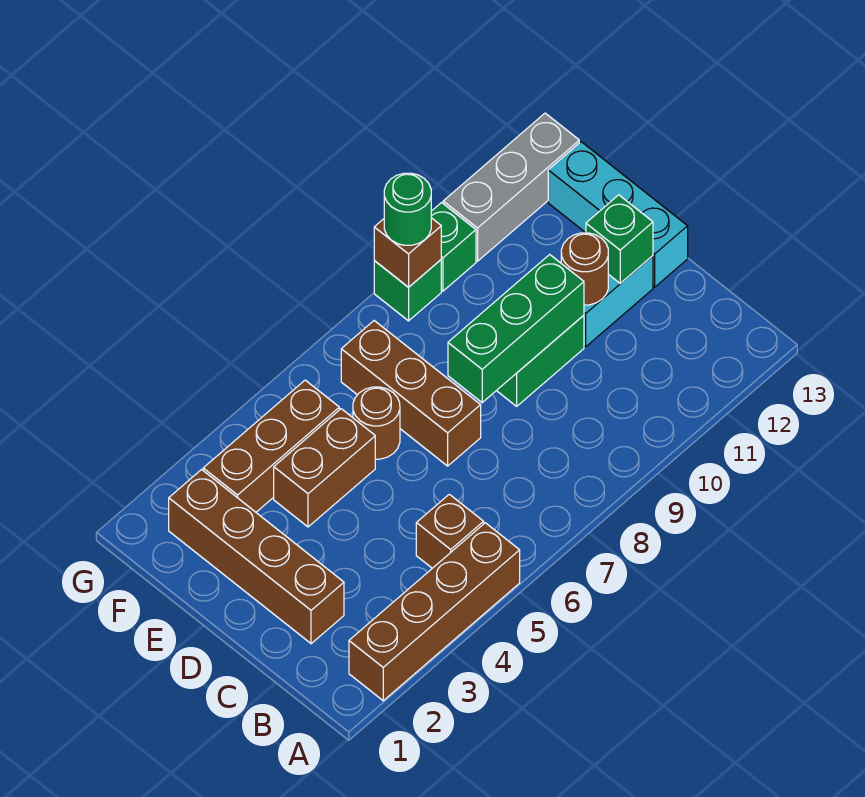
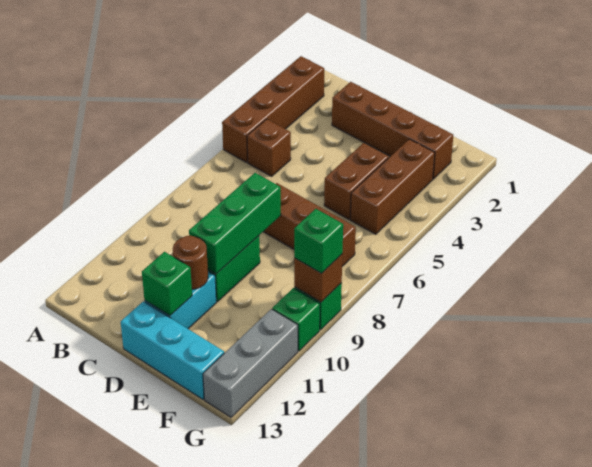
brown 1x1 round brick [353,387,400,459] -> none
green 1x1 round brick [384,173,431,245] -> green 1x1 brick [294,209,343,273]

